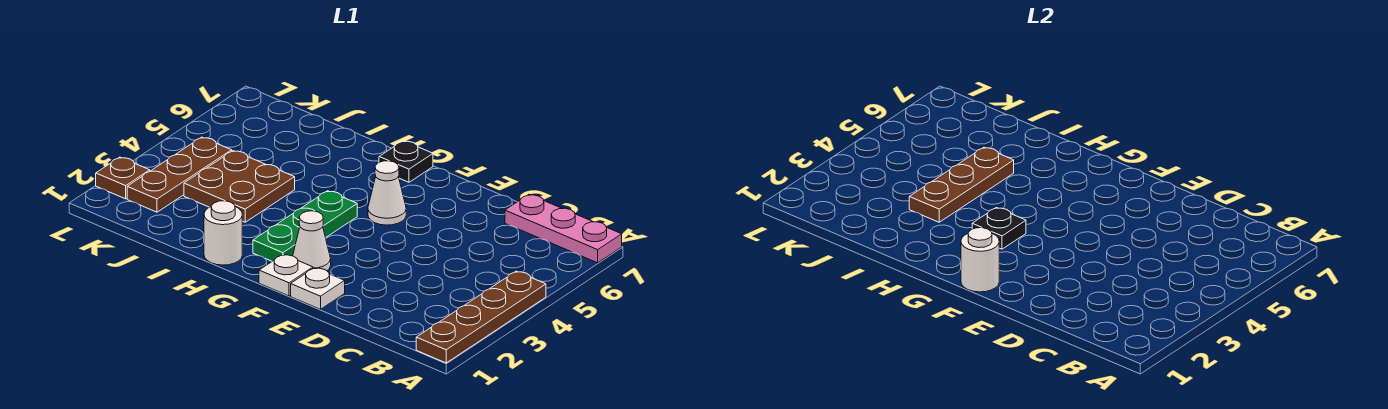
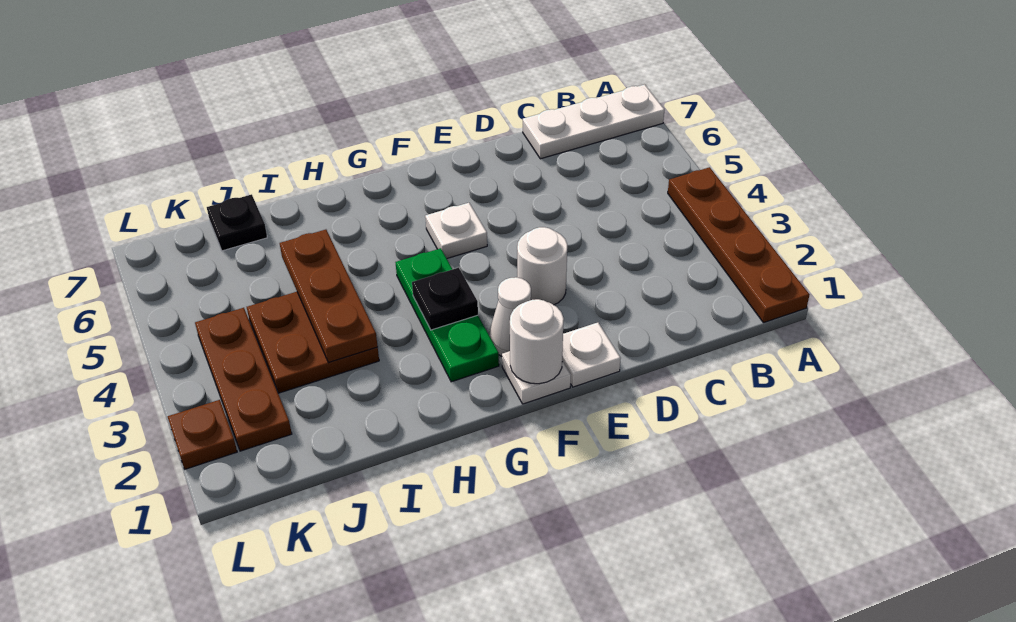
pink 1x3 plate [505,194,622,263] -> white 1x3 plate [523,85,664,159]
white 1x1 cone [368,161,406,225] -> white 1x1 plate [425,203,487,258]
black 1x1 plate [379,141,433,182] -> black 1x1 plate moved to [207,194,267,251]
white 1x1 round brick [204,201,242,265] -> white 1x1 round brick moved to [517,227,567,305]

